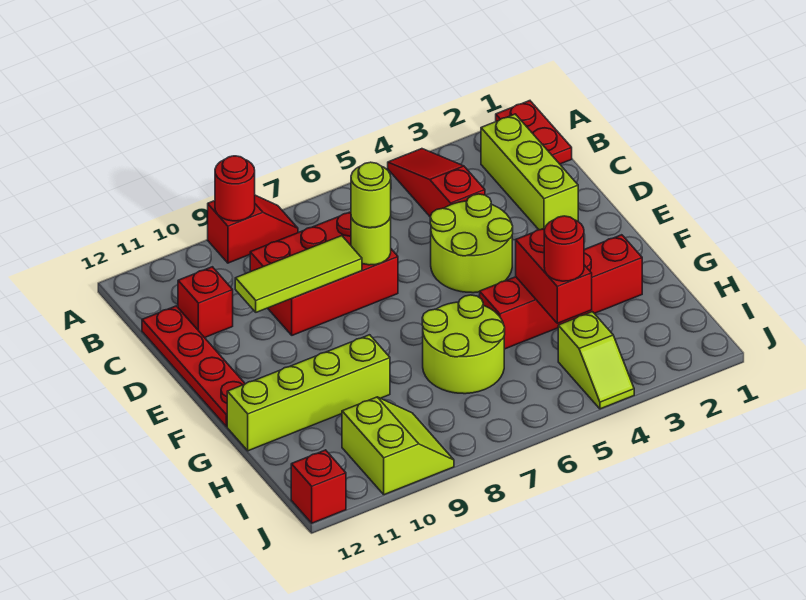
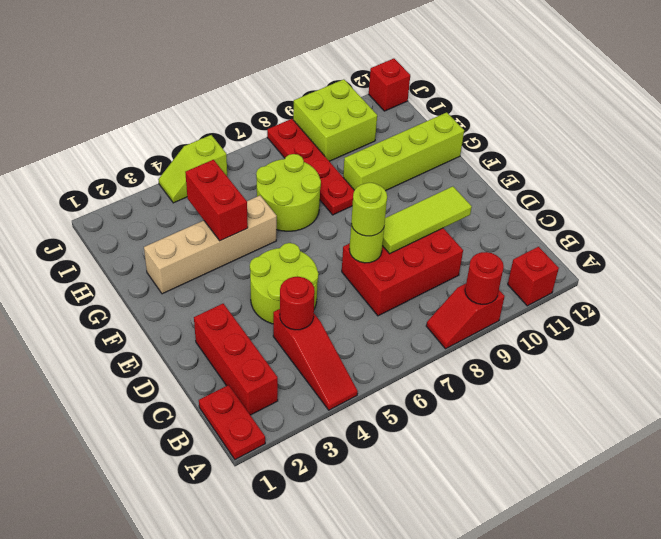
lime 1x3 brick [481,114,578,230] -> red 1x3 brick [194,304,278,415]
red 1x1 brick [178,267,233,338] -> red 1x1 brick moved to [508,247,559,306]
red 1x4 plate [142,306,245,427] -> red 1x4 plate moved to [267,119,354,215]
red 1x4 brick [480,235,642,349] -> tan 1x4 brick [144,196,277,294]
red 1x1 round brick [544,216,584,281] -> red 1x1 round brick moved to [280,277,315,330]
lime 1x2 slope [558,312,634,409] -> lime 1x2 slope turned to [158,135,227,203]
lime 2x2 slope [342,397,454,495] -> lime 2x2 brick [293,79,377,161]

